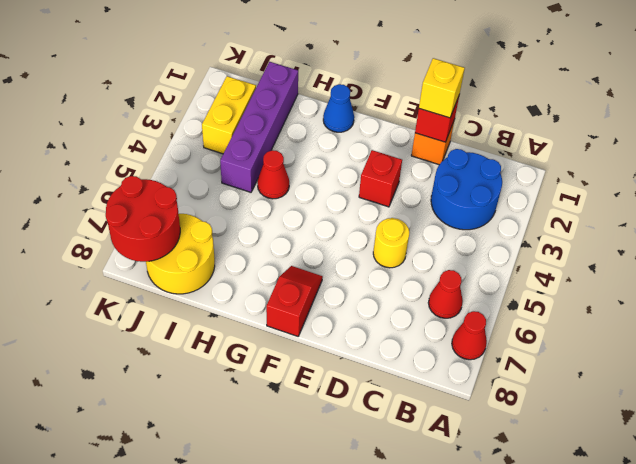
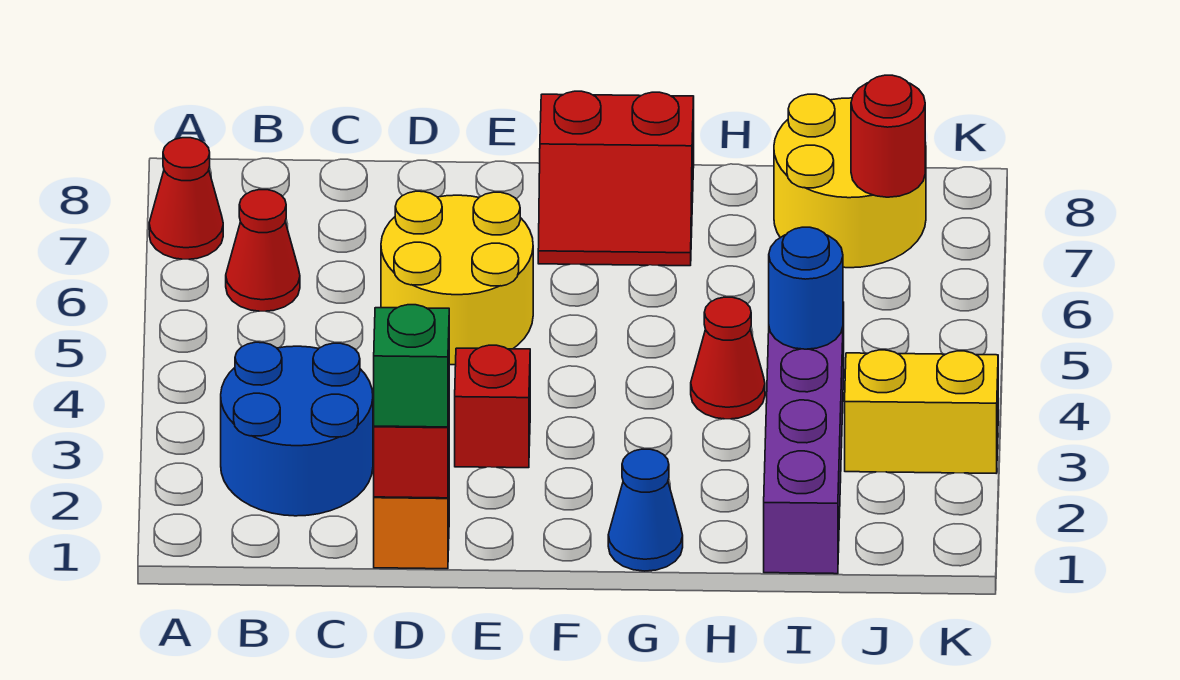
yellow 1x1 brick [419,58,465,118] -> green 1x1 brick [374,305,449,427]
yellow 1x1 round brick [373,218,409,268] -> yellow 2x2 round brick [381,191,533,365]
red 1x2 slope [266,266,323,336] -> red 2x2 slope [538,91,694,266]
none -> blue 1x1 round brick [769,227,843,349]
yellow 1x2 brick [202,76,256,154] -> yellow 1x2 brick turned to [845,350,998,473]
red 2x2 round brick [106,176,180,262] -> red 1x1 round brick [851,75,925,197]

